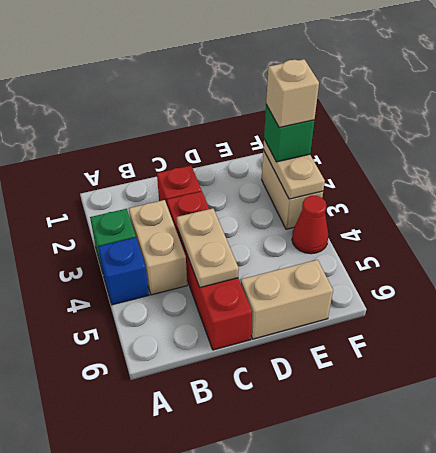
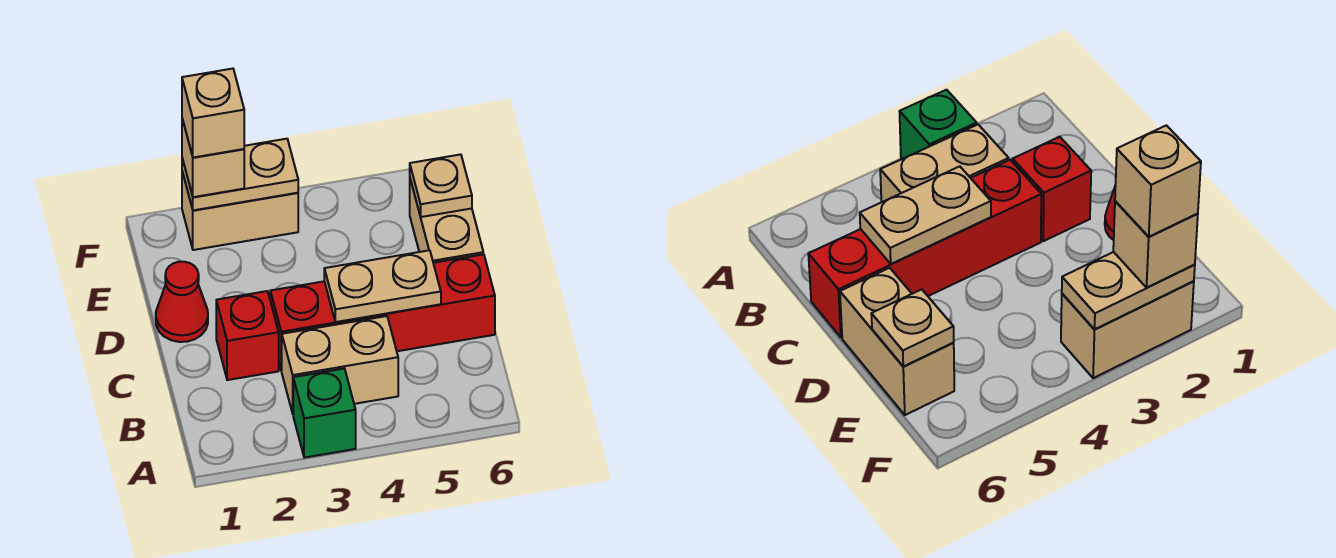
blue 1x1 brick [98,237,149,305] -> none
none -> tan 1x1 plate [410,154,472,217]
green 1x1 brick [264,105,314,162] -> tan 1x1 brick [182,119,244,197]
red 1x1 cone [292,196,328,254] -> red 1x1 cone moved to [156,262,208,342]

